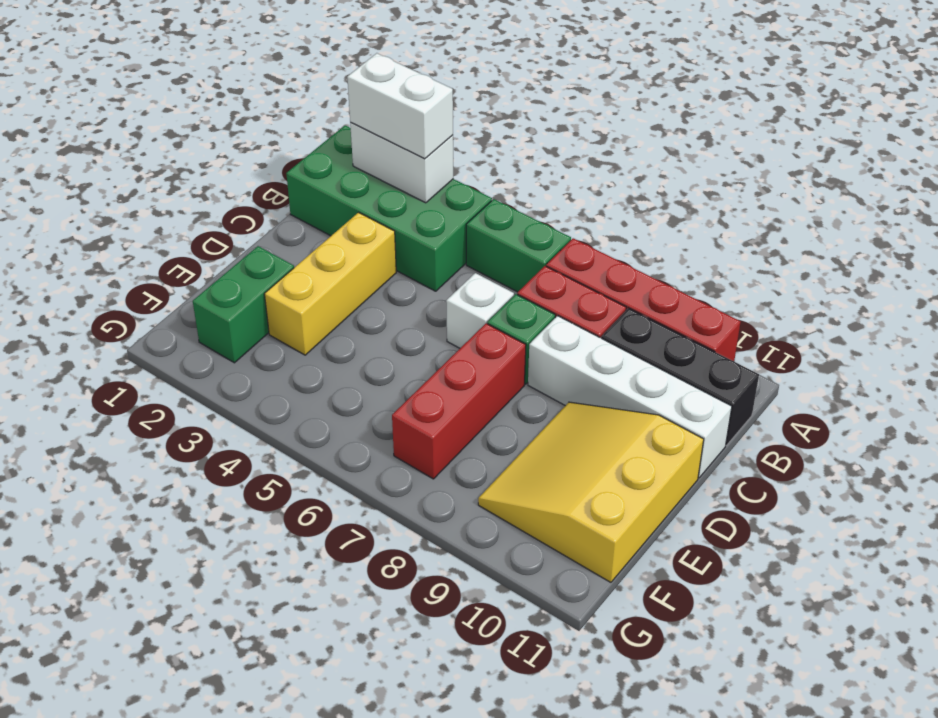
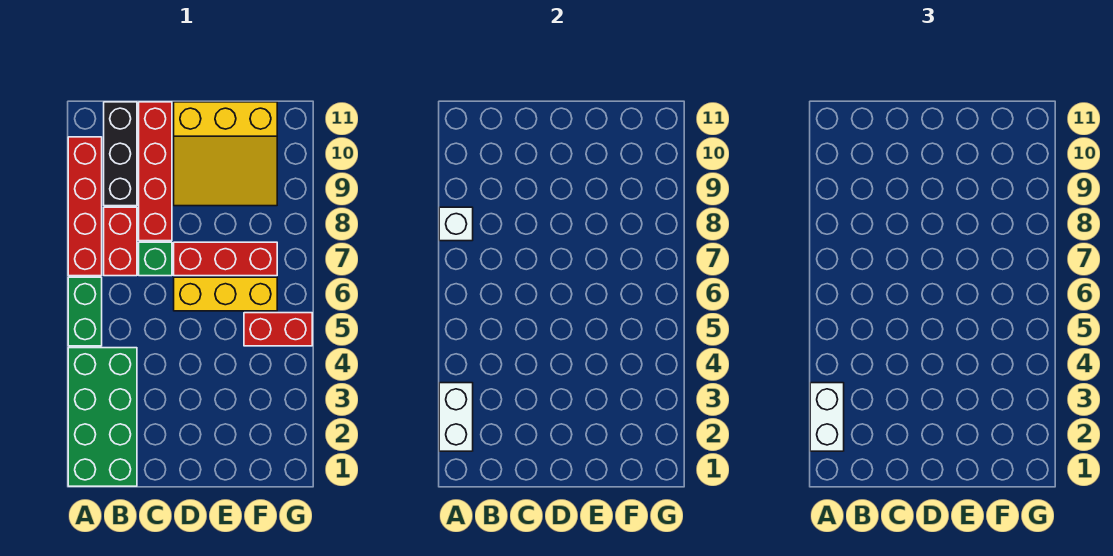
yellow 1x3 brick [265,212,396,355] -> yellow 1x3 brick moved to [174,277,277,311]
white 1x1 brick [446,273,514,348] -> white 1x1 brick moved to [439,207,473,241]
white 1x4 brick [528,316,732,478] -> red 1x4 brick [139,102,172,241]
green 1x2 brick [193,246,294,363] -> none
none -> red 1x2 brick [244,313,312,346]

